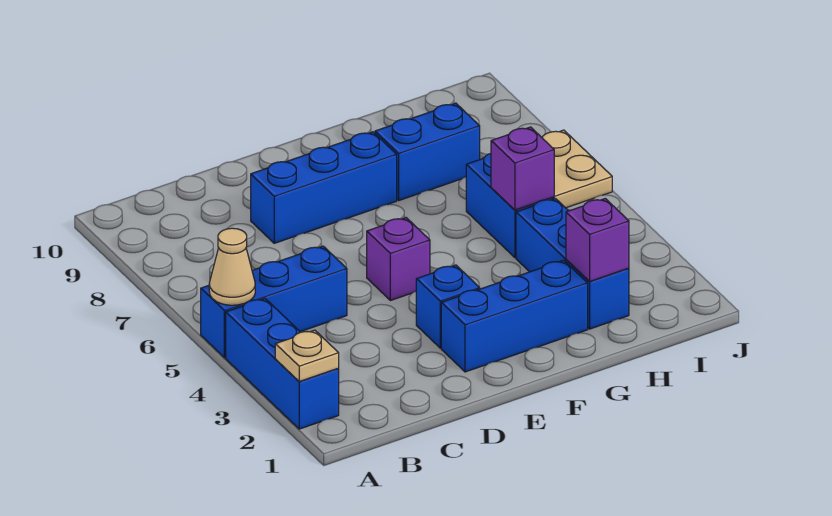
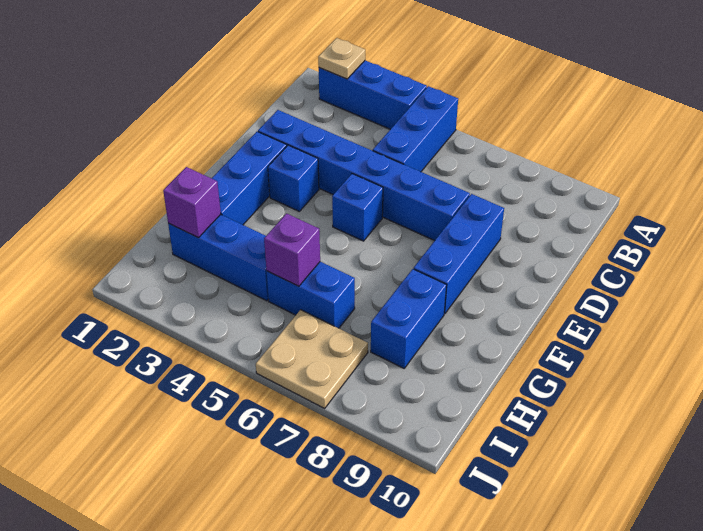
tan 1x1 cone [209,228,255,305] -> none
none -> blue 1x6 brick [258,110,470,241]
purple 1x1 brick [367,218,430,301] -> blue 1x1 brick [332,174,383,241]

